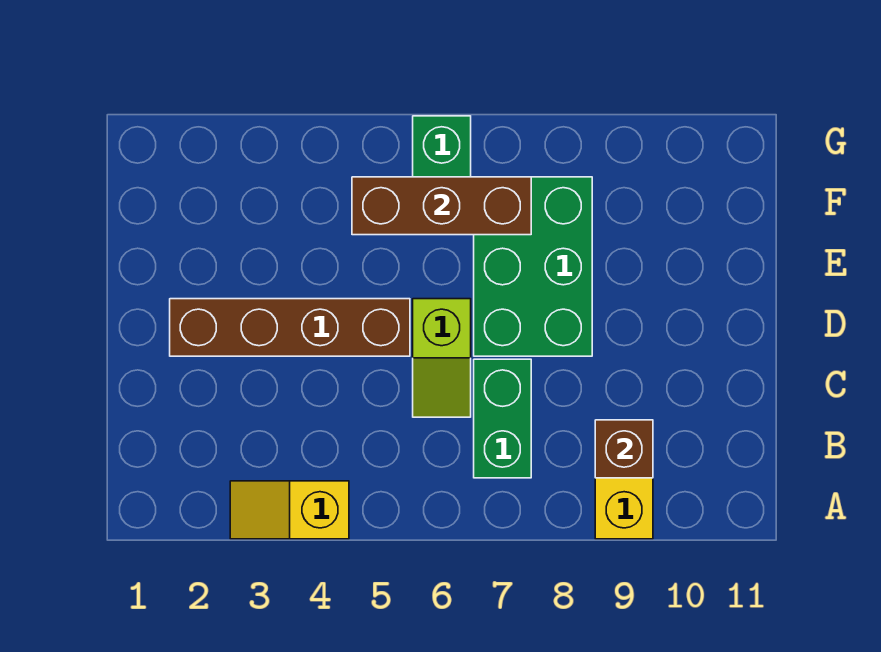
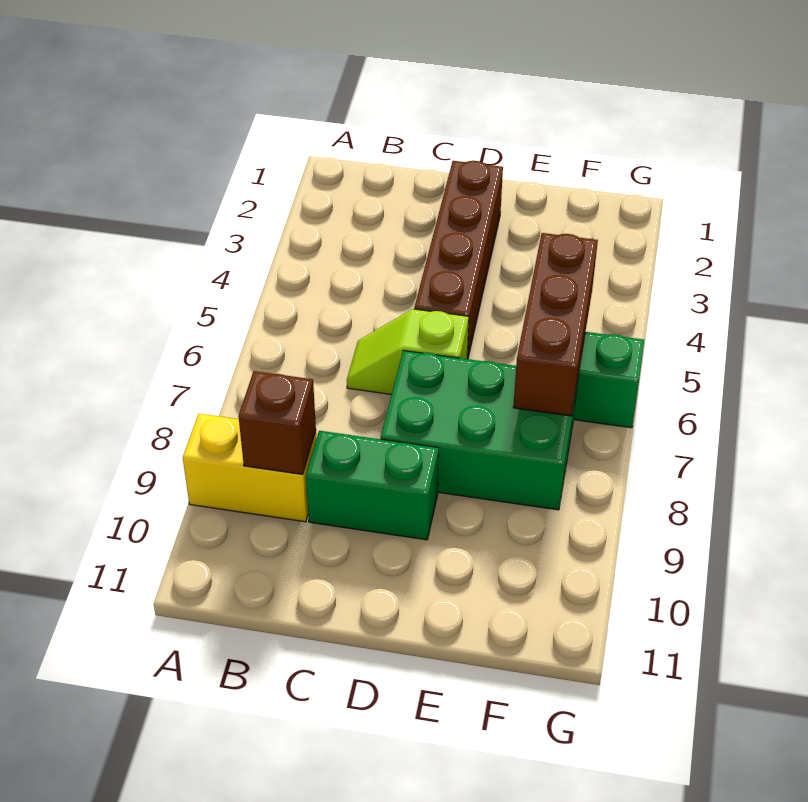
yellow 1x2 slope [230,481,349,539] -> none
green 1x2 brick [474,359,531,478] -> green 1x2 brick moved to [306,431,439,540]

